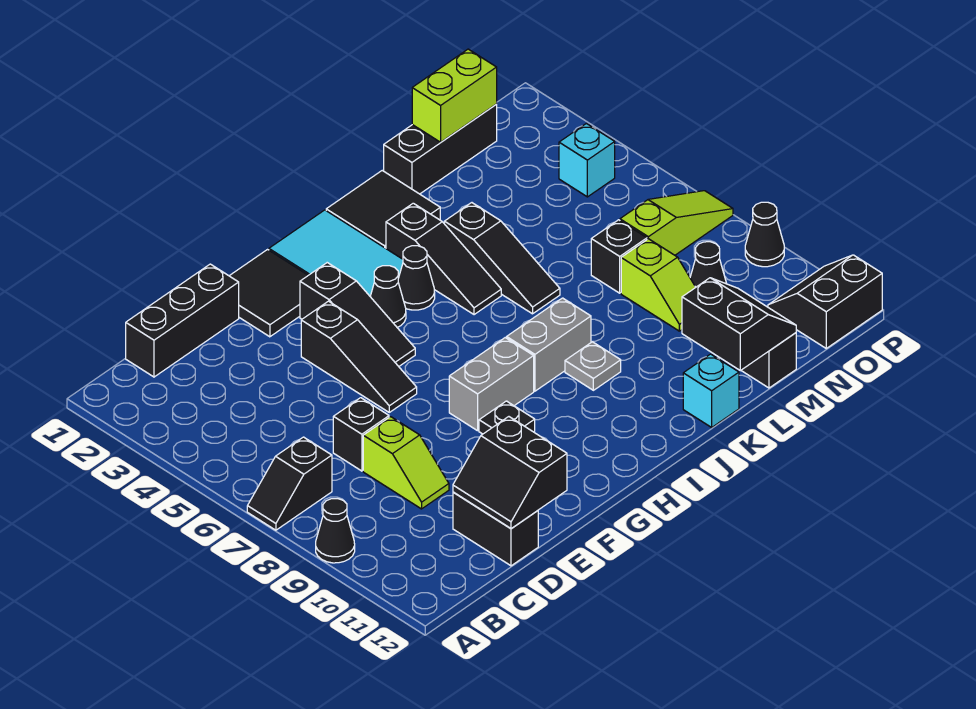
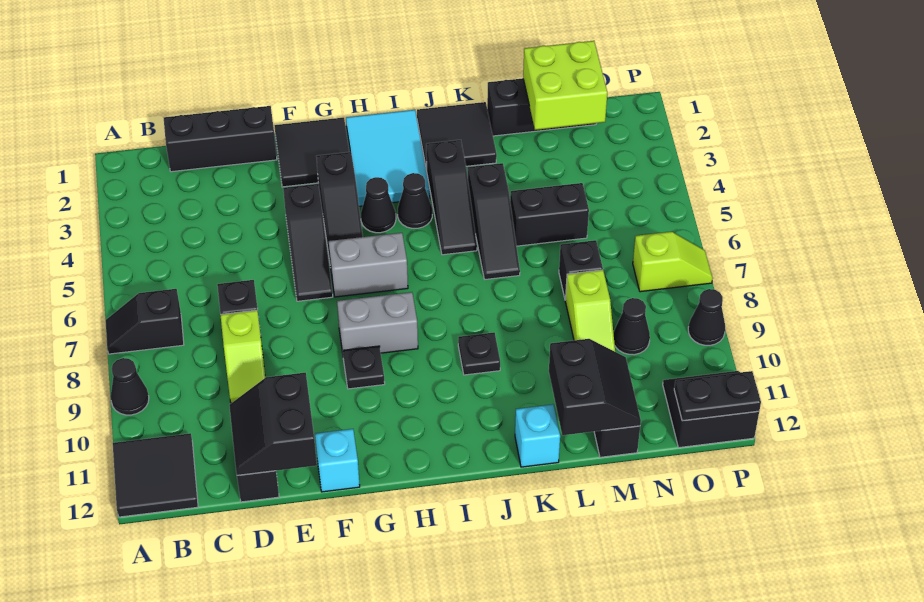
none -> black 2x2 tile [113,433,198,517]
grey 1x2 brick [507,298,591,391] -> grey 1x2 brick moved to [329,233,408,297]
grey 1x1 plate [565,342,621,390] -> black 1x1 plate [458,332,500,375]
none -> black 1x2 brick [510,183,589,246]
lime 1x2 brick [412,49,497,142] -> lime 2x2 brick [523,41,607,130]
lime 1x3 slope [620,191,733,255] -> lime 1x2 slope [633,232,713,292]
cyan 1x1 brick [559,123,615,197] -> cyan 1x1 brick moved to [315,429,360,492]
none -> black 1x2 plate [674,371,761,421]

